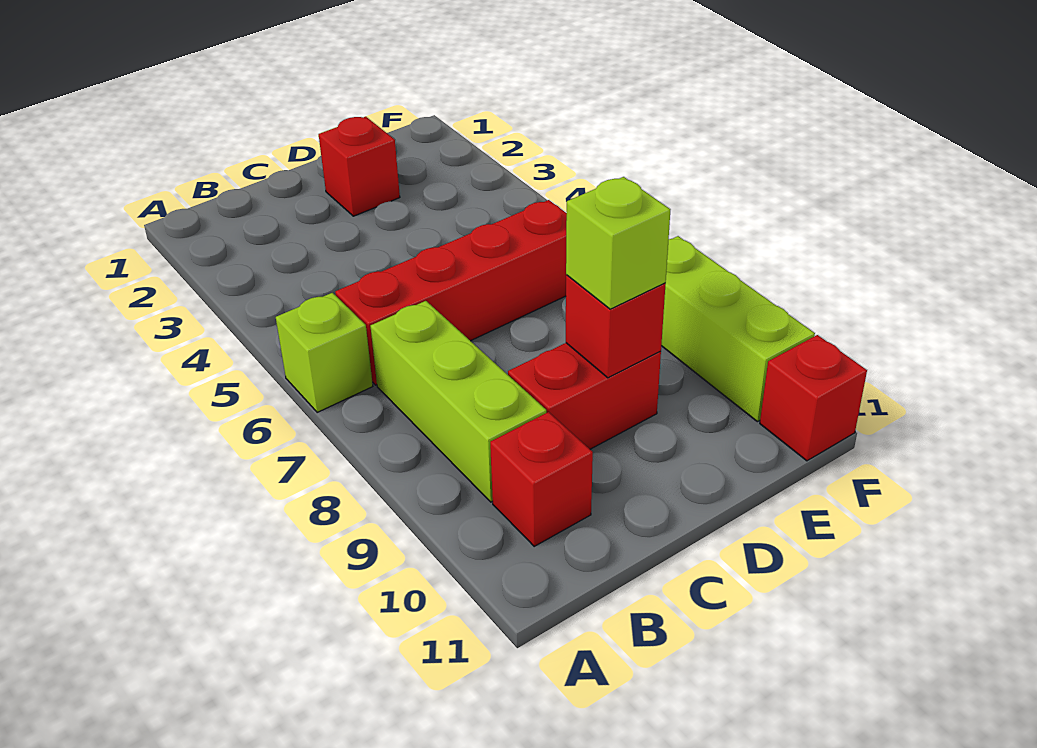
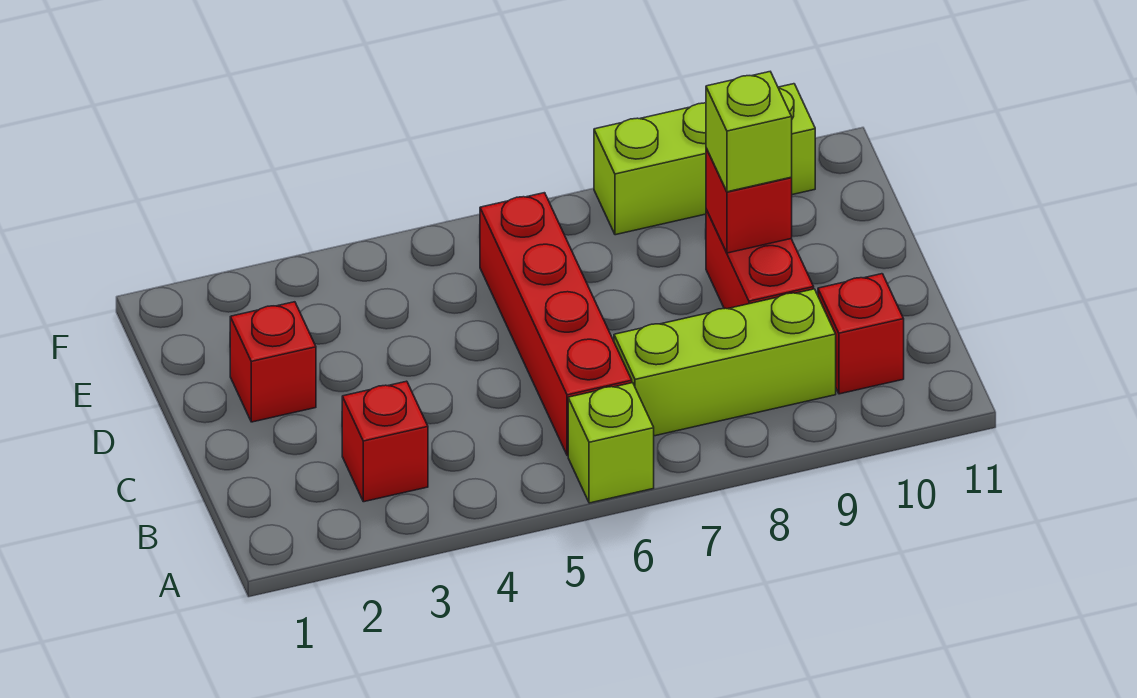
red 1x1 brick [760,335,867,461] -> red 1x1 brick moved to [342,381,428,502]

